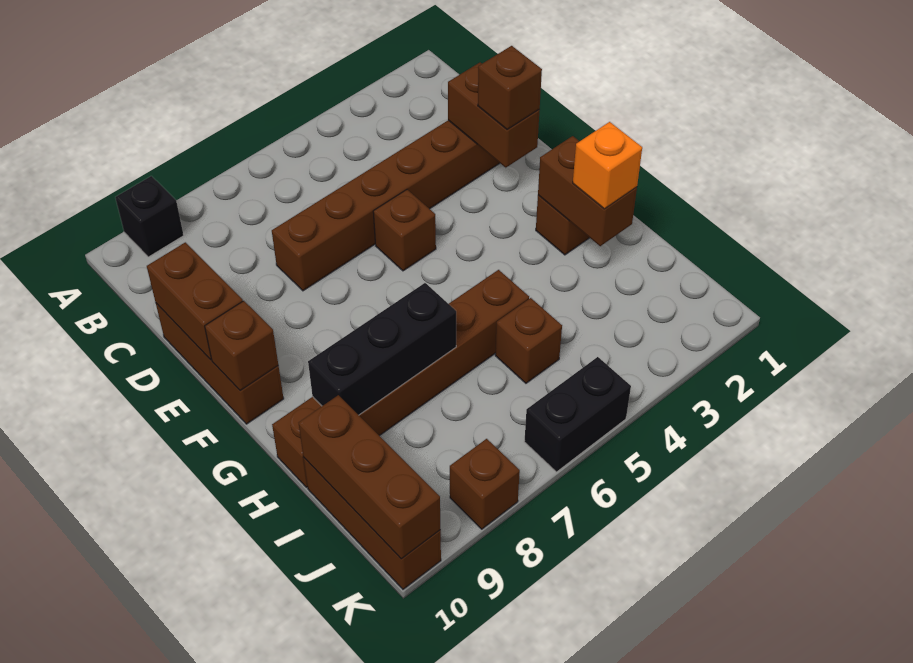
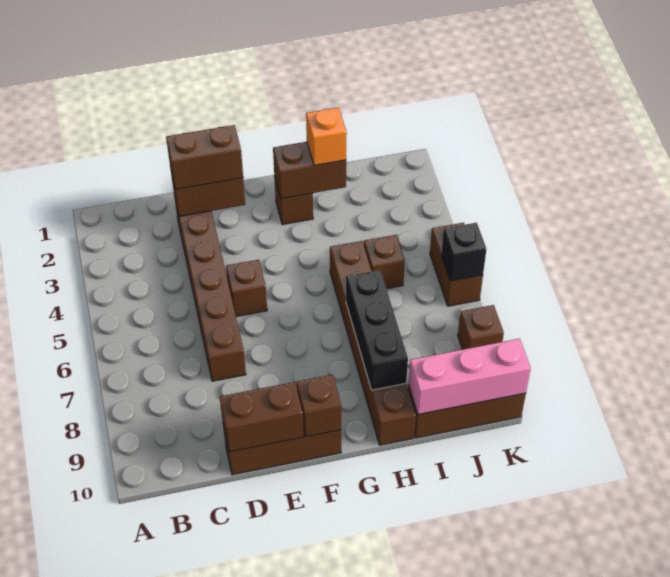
black 1x1 brick [115,176,184,257] -> black 1x1 brick moved to [441,223,487,281]
brown 1x1 brick [478,46,542,130] -> brown 1x2 brick [166,125,243,189]
brown 1x3 brick [299,395,440,559] -> pink 1x3 brick [408,339,531,414]
black 1x2 brick [524,357,631,472] -> brown 1x2 brick [430,223,483,306]

